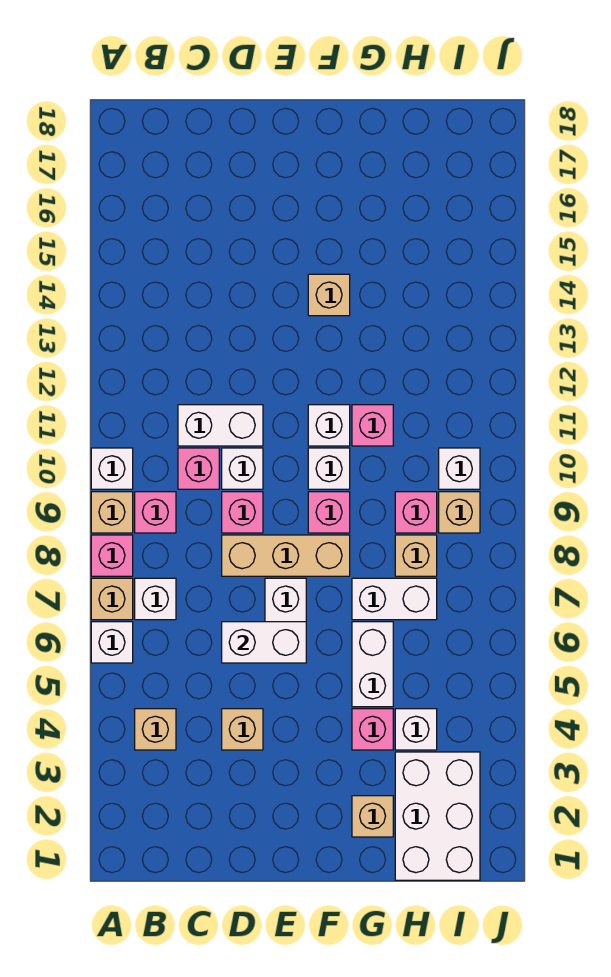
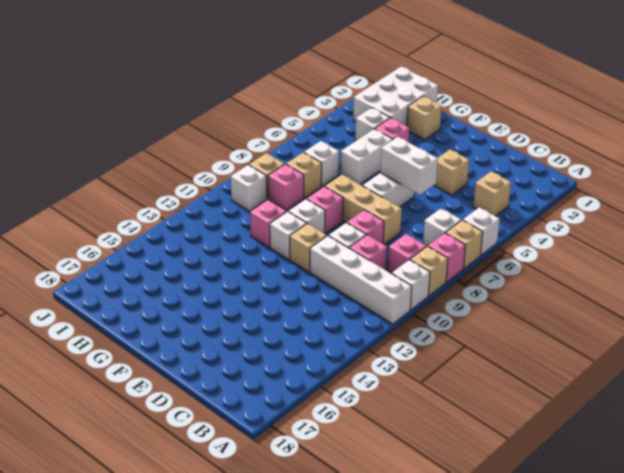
white 1x2 brick [178,405,263,446] -> white 1x4 brick [310,236,412,324]
tan 1x1 brick [308,274,350,316] -> tan 1x1 brick moved to [290,223,327,272]
white 1x2 brick [352,578,437,620] -> white 1x1 brick [304,141,339,186]

